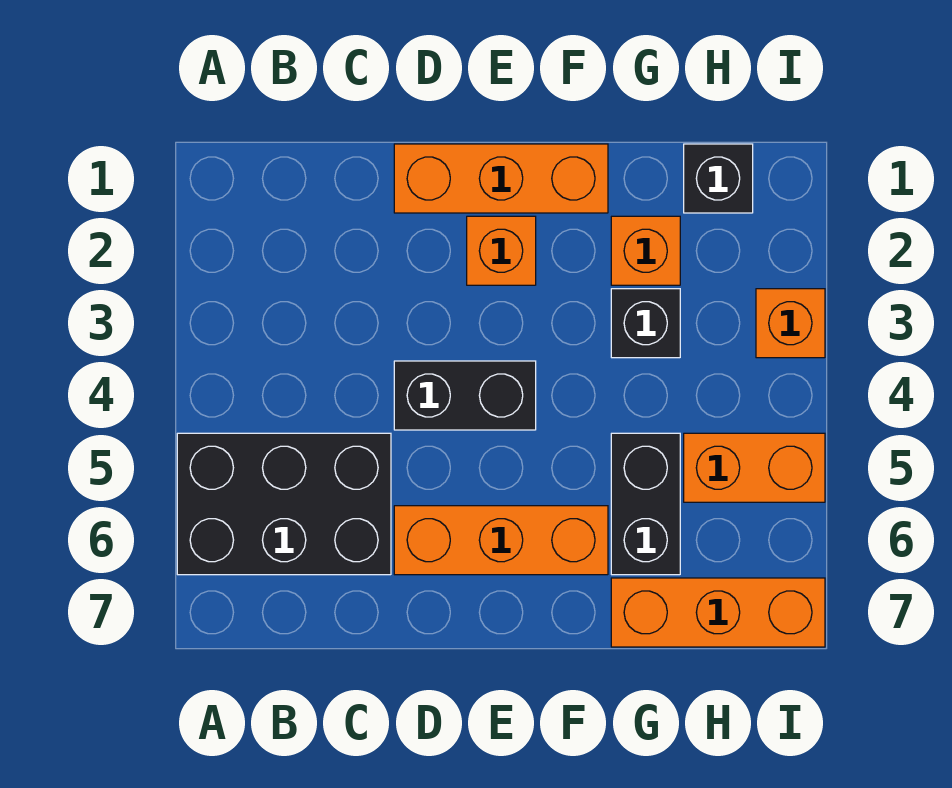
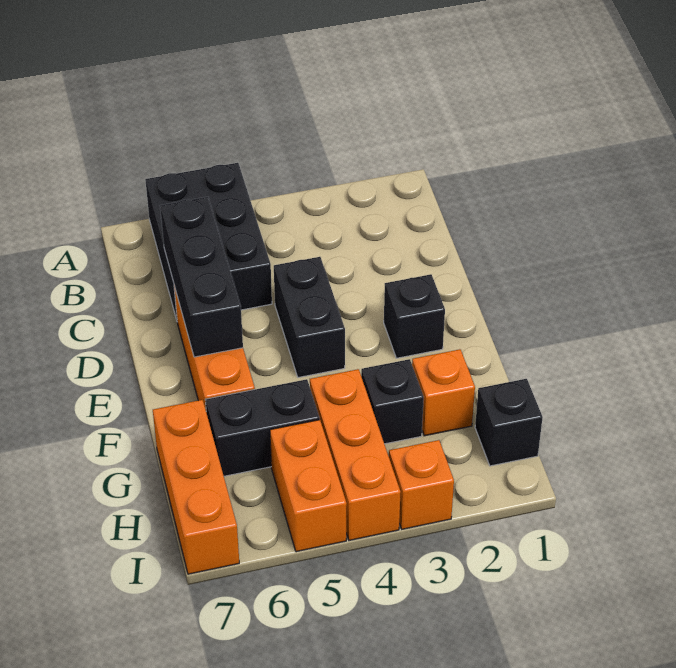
none -> black 1x3 brick [160,197,243,357]
orange 1x3 brick [394,144,608,213] -> orange 1x3 brick moved to [310,369,401,540]
orange 1x1 brick [467,216,536,285] -> black 1x1 brick [384,274,445,358]

